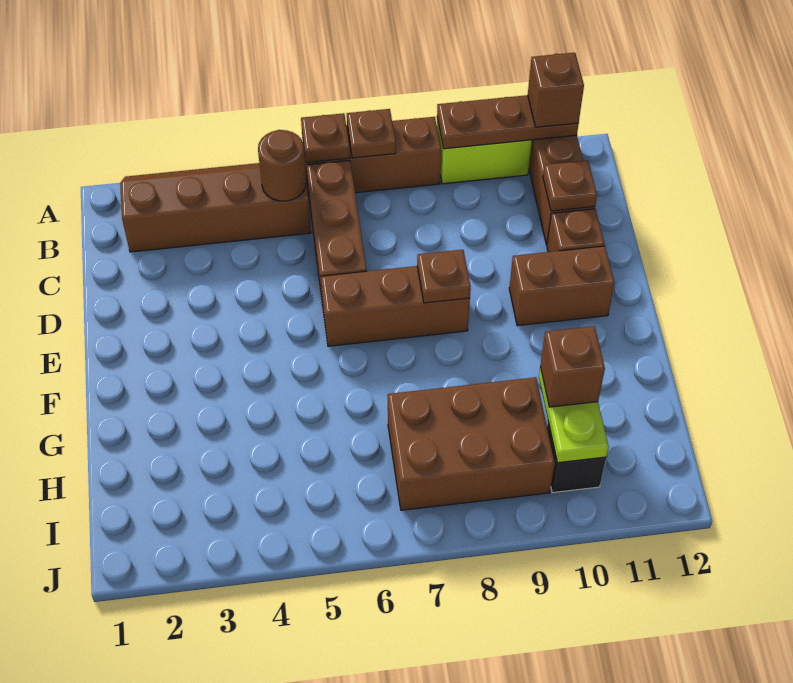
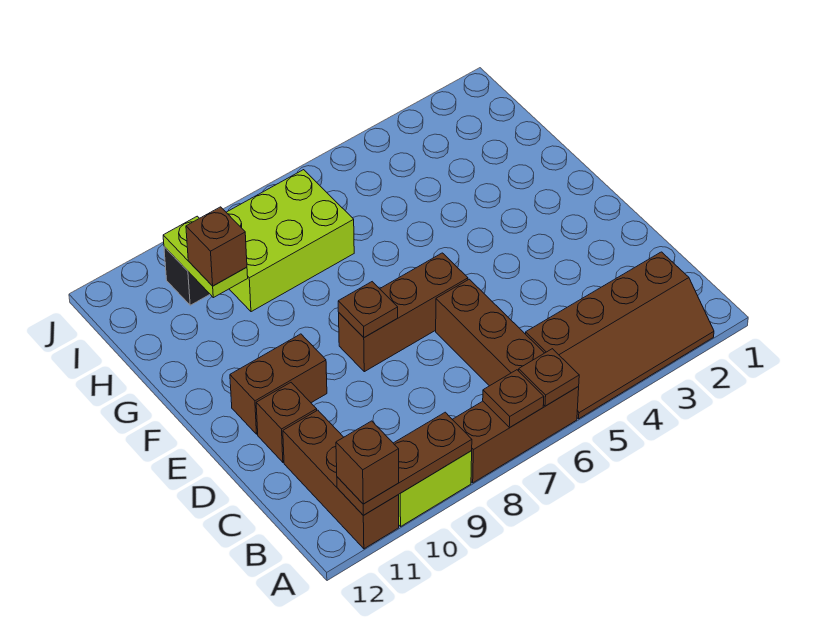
brown 1x1 round brick [258,130,306,201] -> none
brown 1x1 plate [543,160,597,211] -> none
brown 2x3 brick [388,377,555,510] -> lime 2x3 brick [226,170,354,312]

